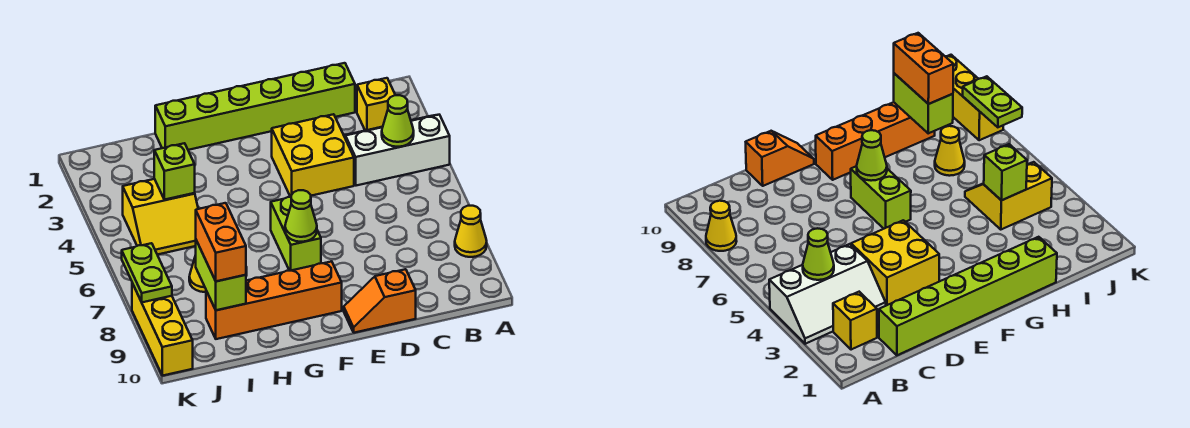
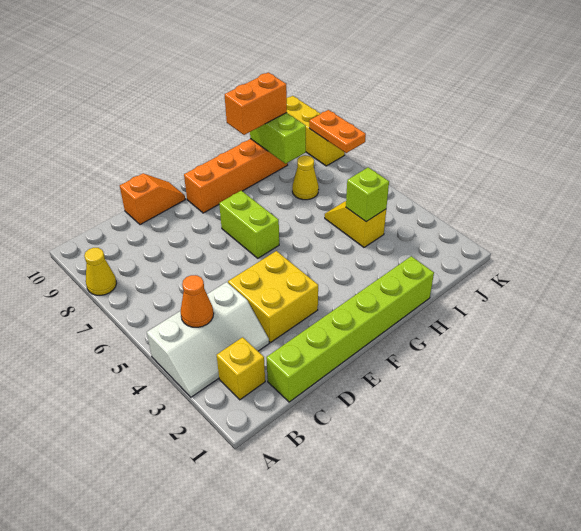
lime 1x1 cone [382,95,414,147] -> orange 1x1 cone [180,275,214,327]
lime 1x1 cone [285,190,317,242] -> none
yellow 2x2 slope [123,179,198,255] -> yellow 1x2 slope [325,201,386,247]
orange 1x2 brick [196,203,246,281] -> orange 1x2 brick turned to [224,72,287,135]
lime 1x2 plate [122,243,172,302] -> orange 1x2 plate [309,110,366,153]

